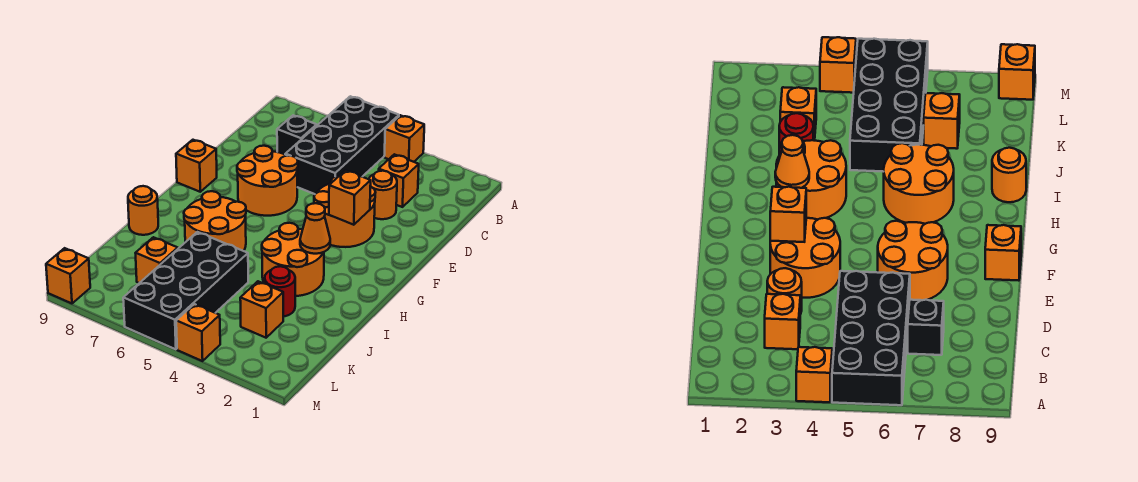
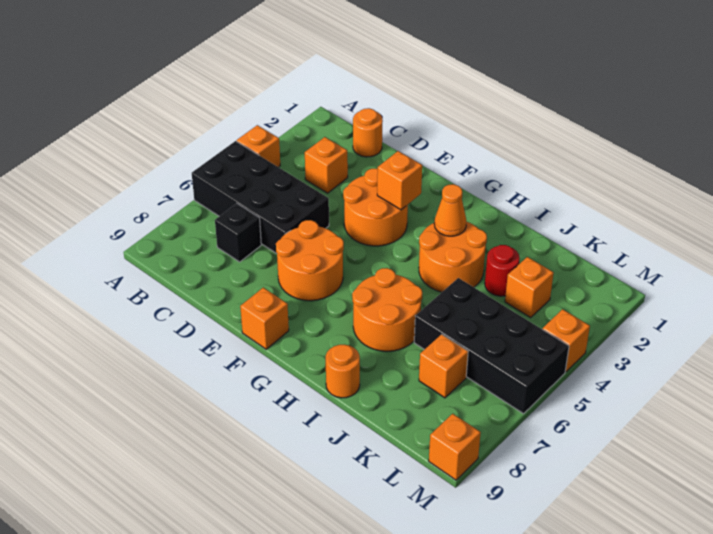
orange 1x1 round brick [369,171,397,219] -> orange 1x1 round brick moved to [353,108,383,157]

